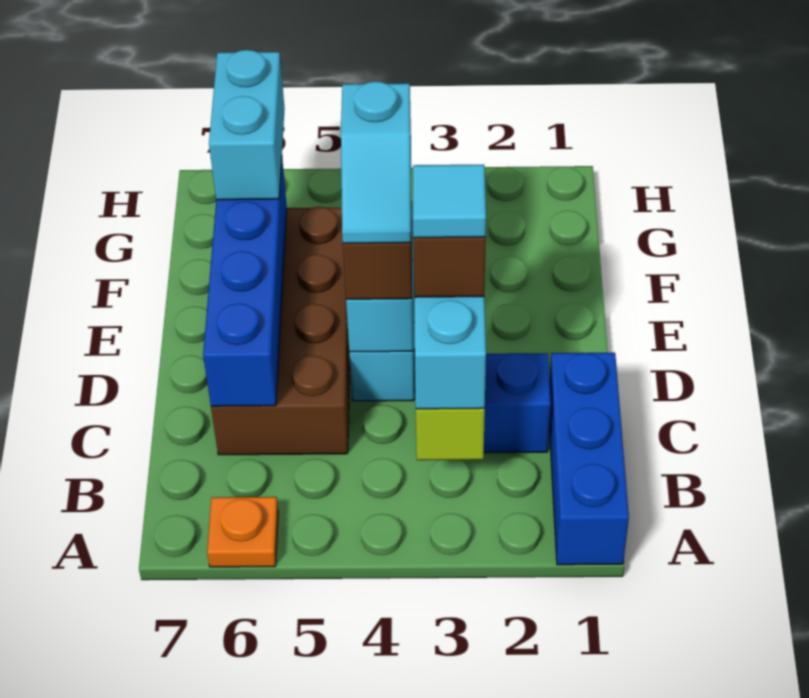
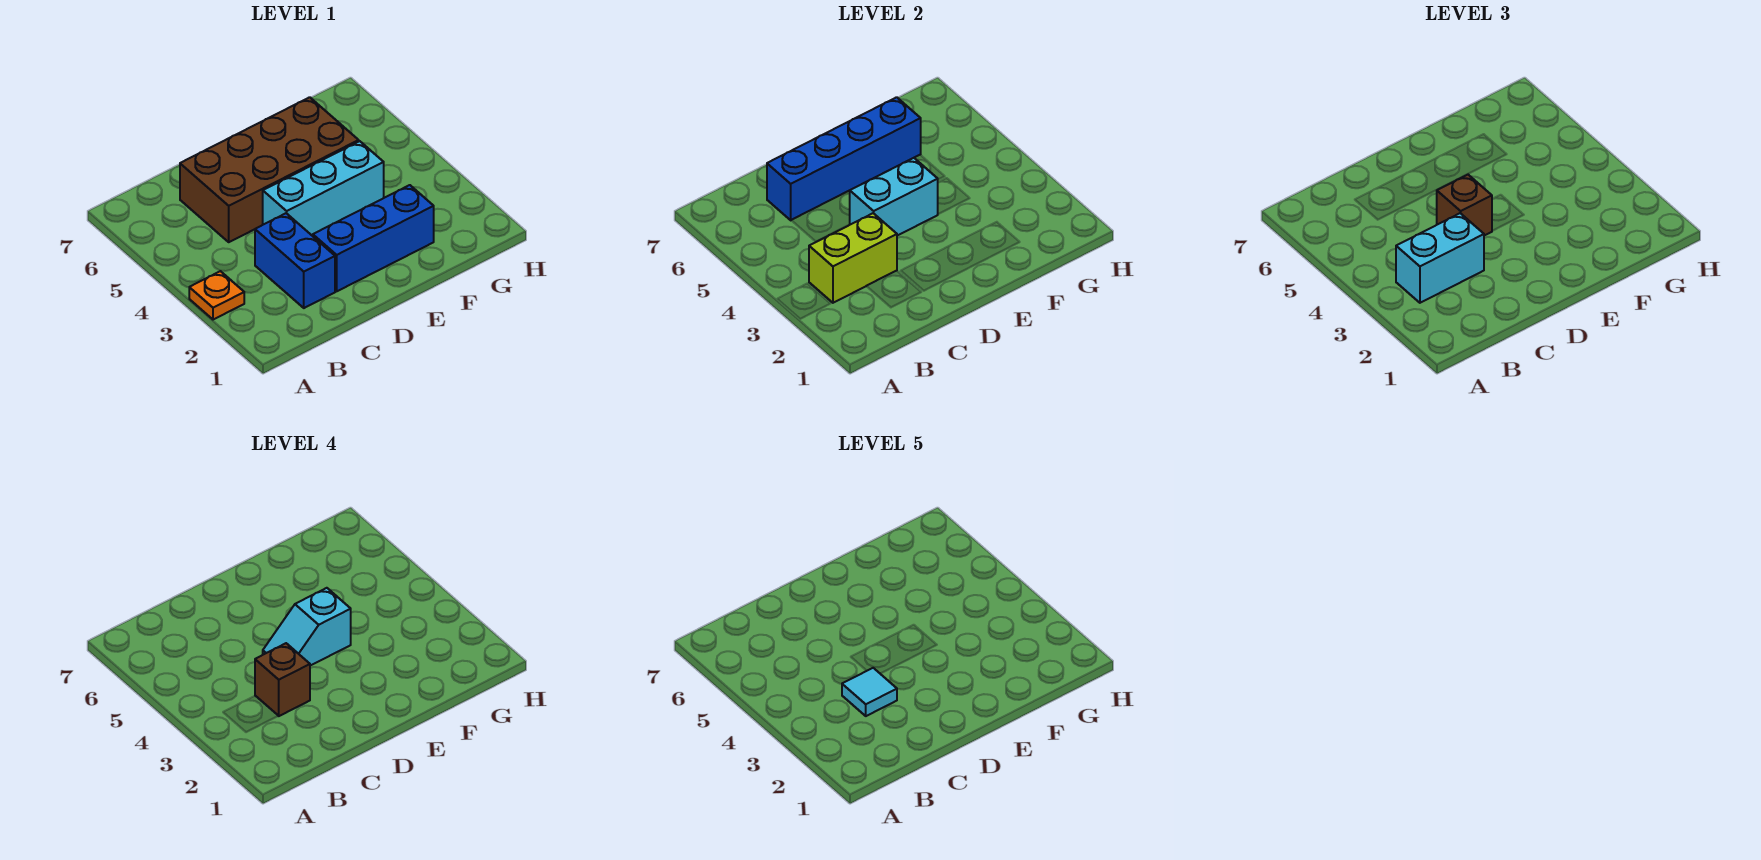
blue 1x3 brick [549,353,629,565] -> blue 1x3 brick moved to [313,185,434,291]
orange 1x1 plate [207,497,278,567] -> orange 1x1 plate moved to [189,271,244,320]
cyan 1x2 brick [209,50,285,200] -> none

